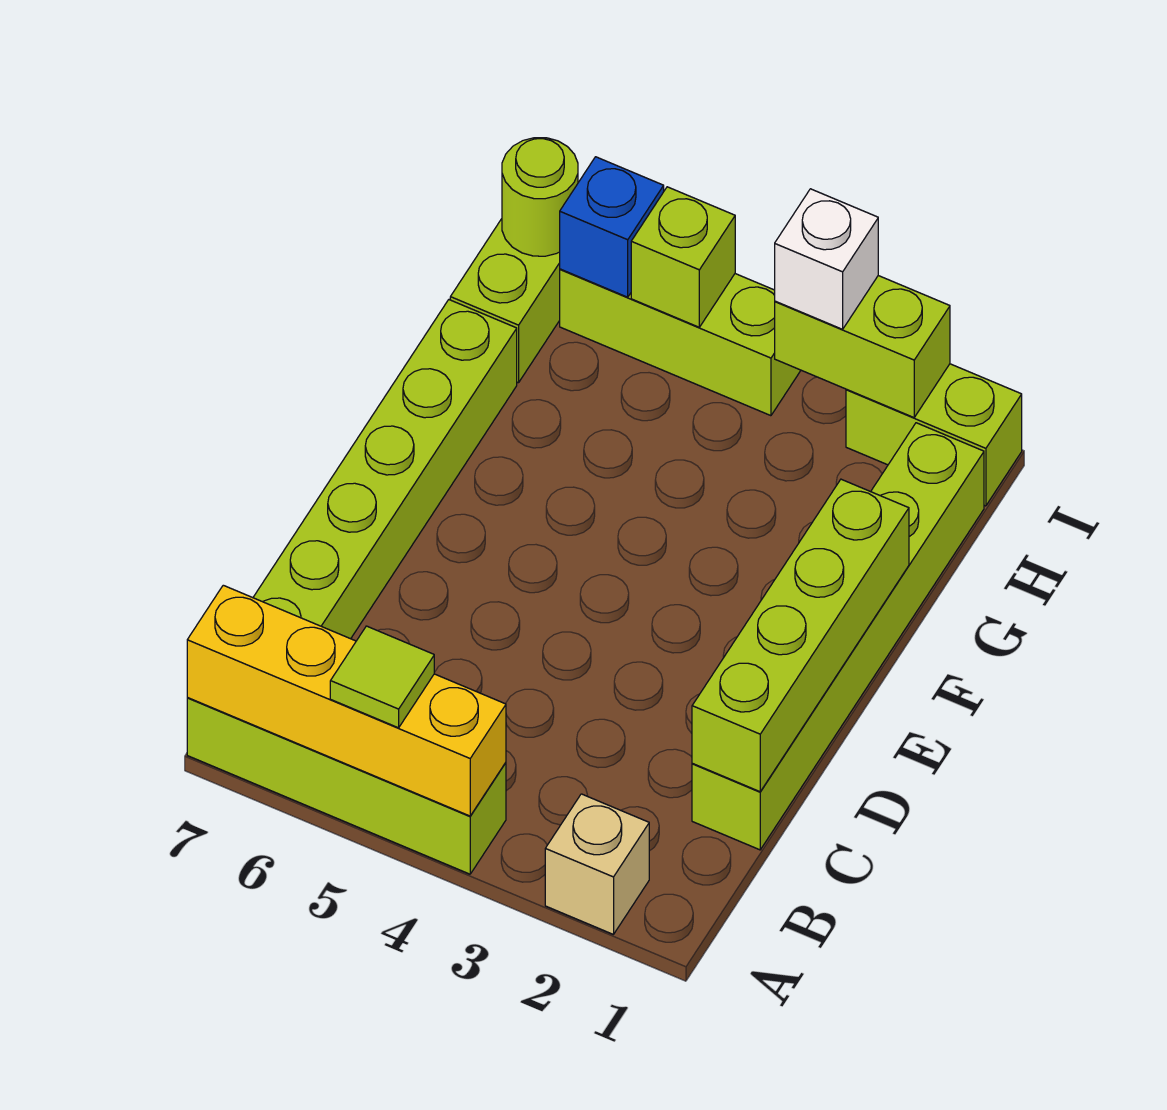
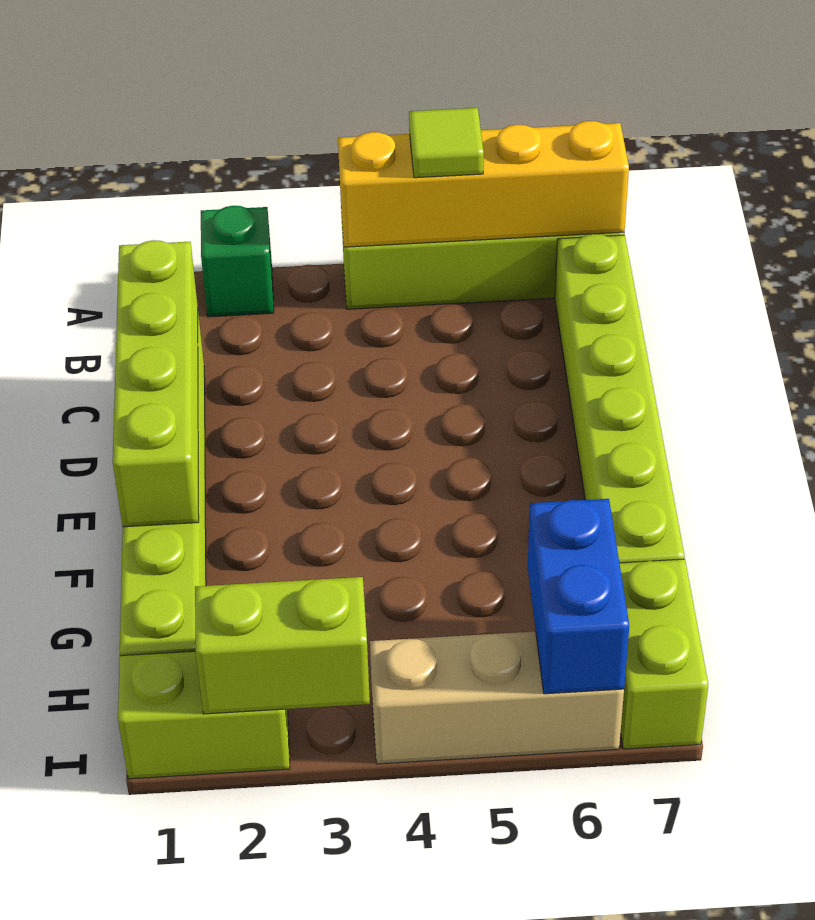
tan 1x1 brick [545,794,649,934] -> green 1x1 brick [201,206,274,317]
white 1x1 brick [775,189,878,329] -> none
lime 1x3 brick [560,269,801,416] -> tan 1x3 brick [370,631,624,764]
lime 1x1 brick [631,187,735,327] -> none
blue 1x1 brick [560,157,664,297] -> blue 1x2 brick [528,499,629,694]
lime 1x1 round brick [502,138,578,256] -> none

